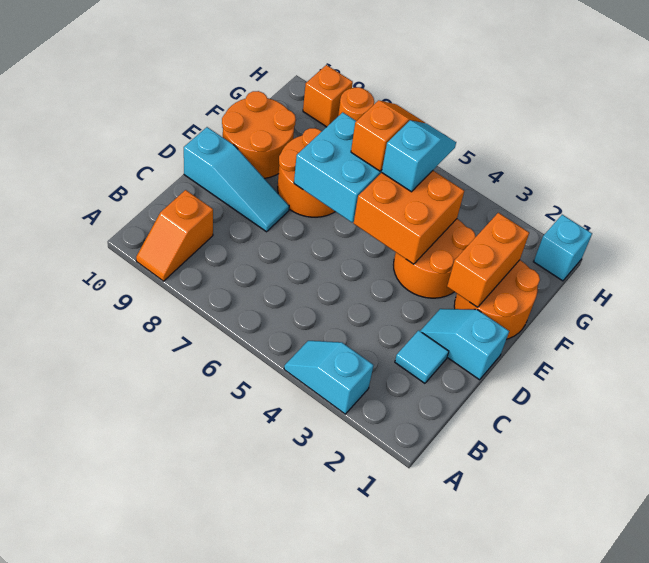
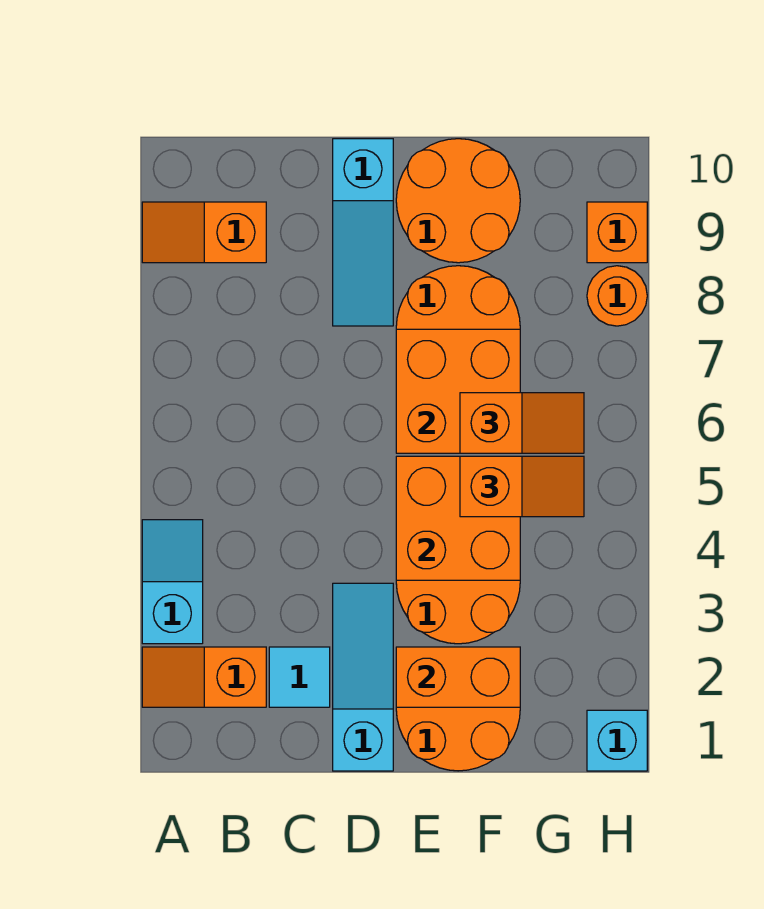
none -> orange 1x2 slope [142,647,266,707]
cyan 1x2 slope [420,309,509,380] -> cyan 1x3 slope [333,583,393,771]
cyan 2x2 brick [294,112,382,222] -> orange 2x2 brick [396,329,520,453]
cyan 1x2 slope [382,121,456,192] -> orange 1x2 slope [460,456,584,517]

